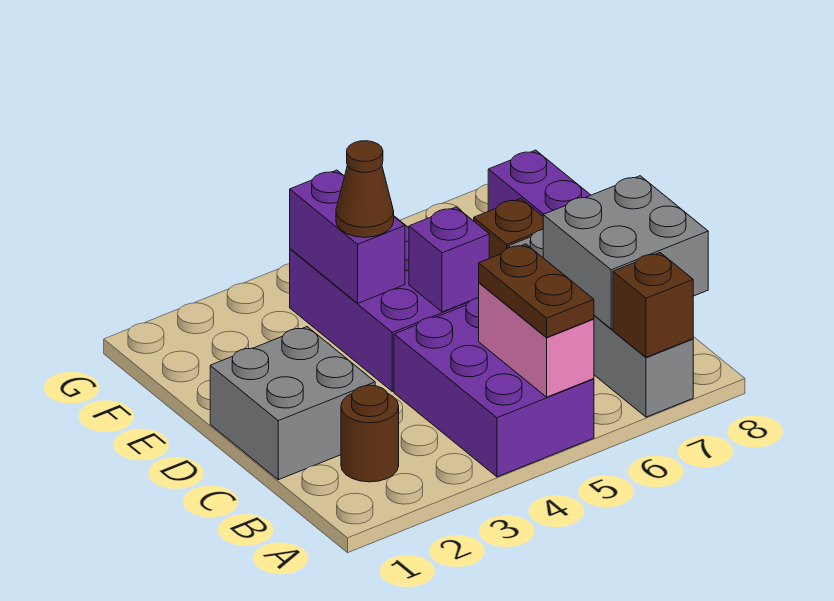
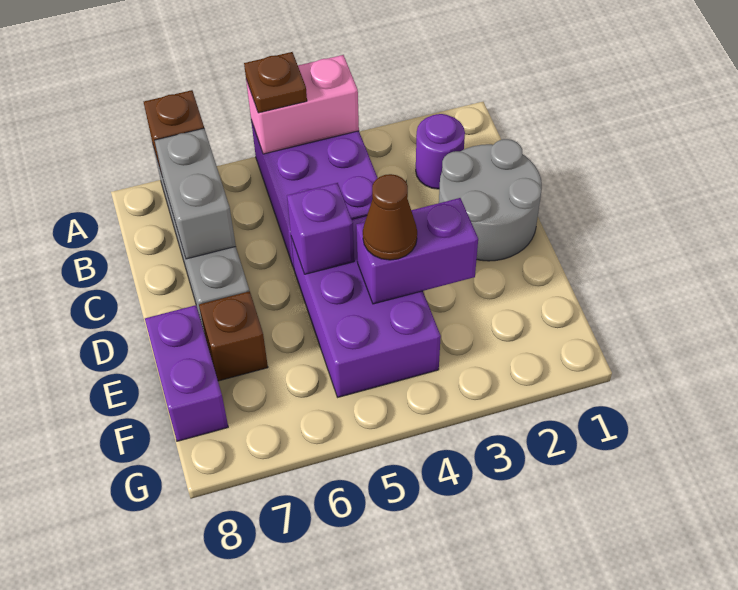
pink 1x2 brick [479,283,594,397] -> pink 1x2 brick turned to [246,55,359,154]
brown 1x2 plate [479,244,594,337] -> brown 1x1 plate [244,52,307,113]
brown 1x1 round brick [341,385,399,482] -> purple 1x1 round brick [416,114,465,189]
grey 2x2 brick [543,176,708,329] -> grey 1x2 brick [155,128,236,259]
grey 2x2 brick [210,327,375,480] -> grey 2x2 round brick [439,139,542,261]
purple 1x2 brick [290,170,405,303] -> purple 1x2 brick turned to [356,198,478,304]

